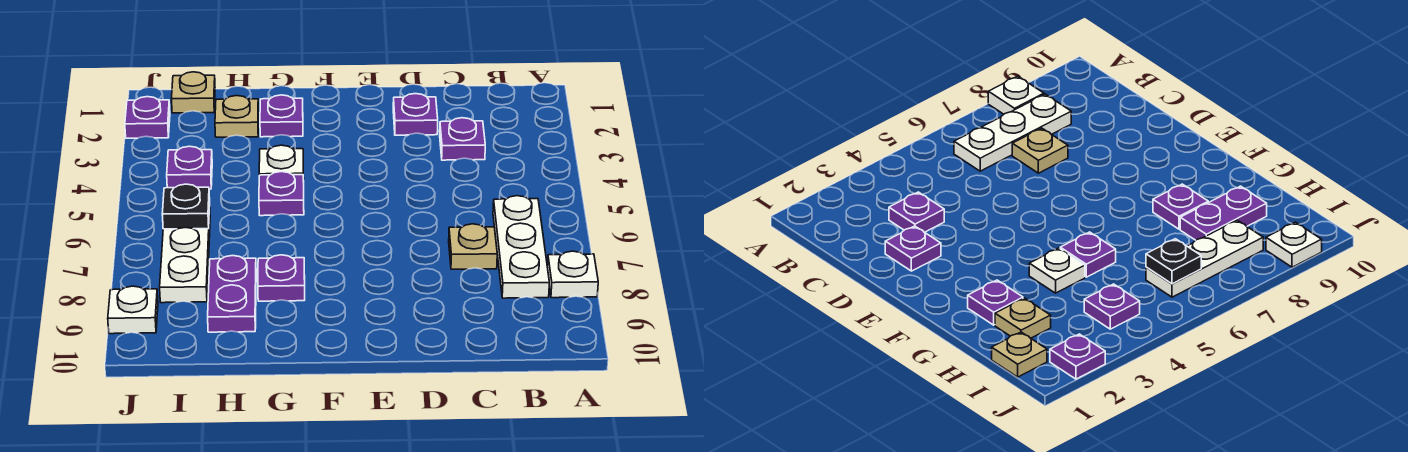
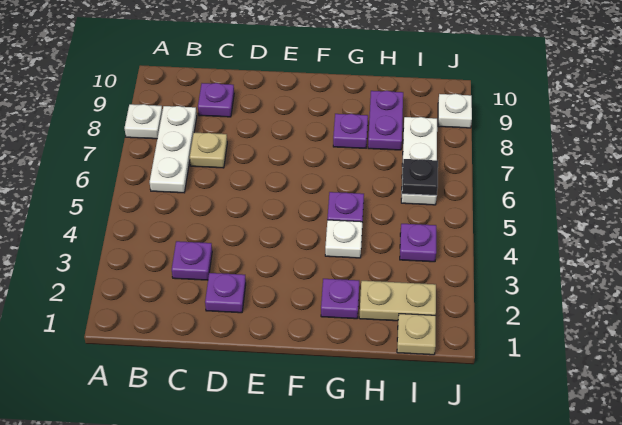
tan 1x1 plate [215,96,259,137] -> tan 1x2 plate [359,281,436,321]
purple 1x1 plate [125,97,170,138] -> purple 1x1 plate moved to [198,83,234,117]

